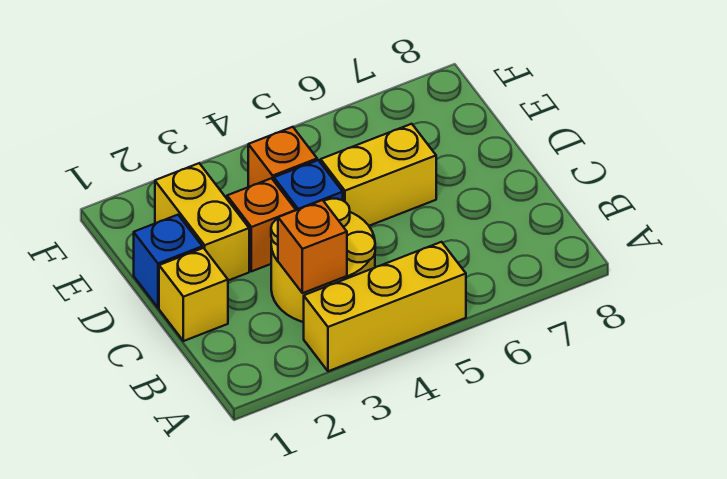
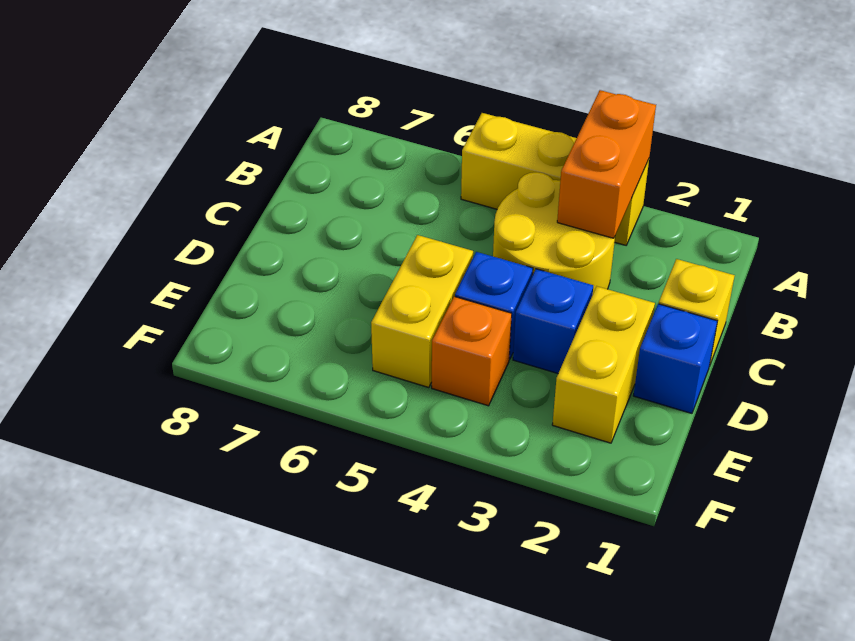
orange 1x1 brick [278,200,347,293] -> orange 1x2 brick [557,90,656,238]
orange 1x1 brick [227,178,296,271] -> blue 1x1 brick [513,269,593,373]
yellow 1x2 brick [321,124,436,226] -> yellow 1x2 brick turned to [371,235,473,388]

